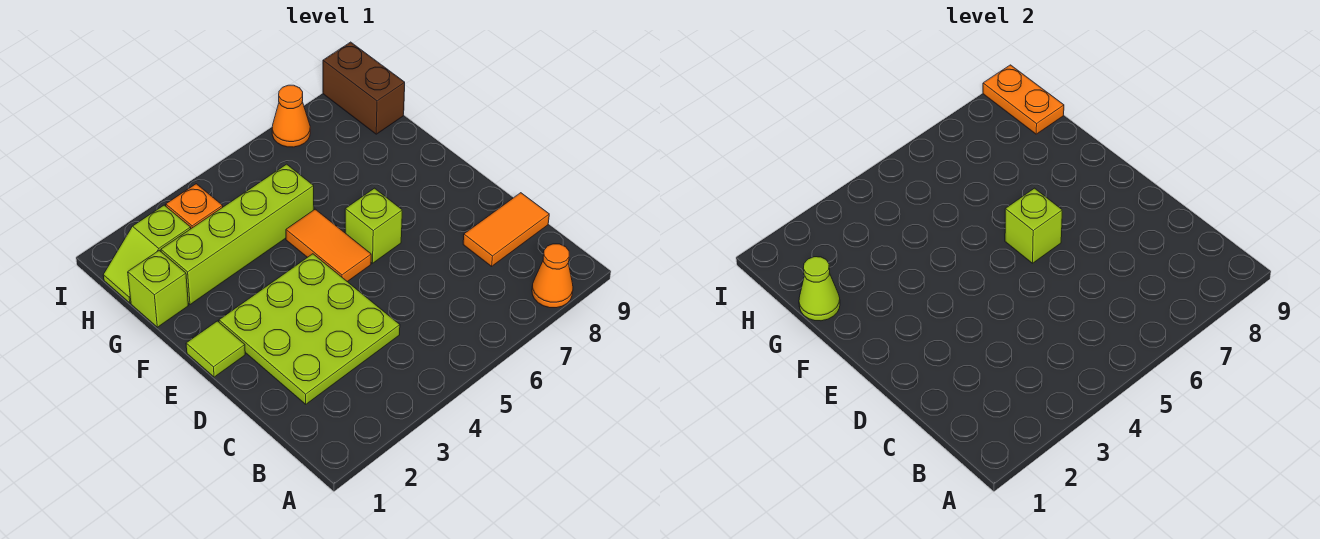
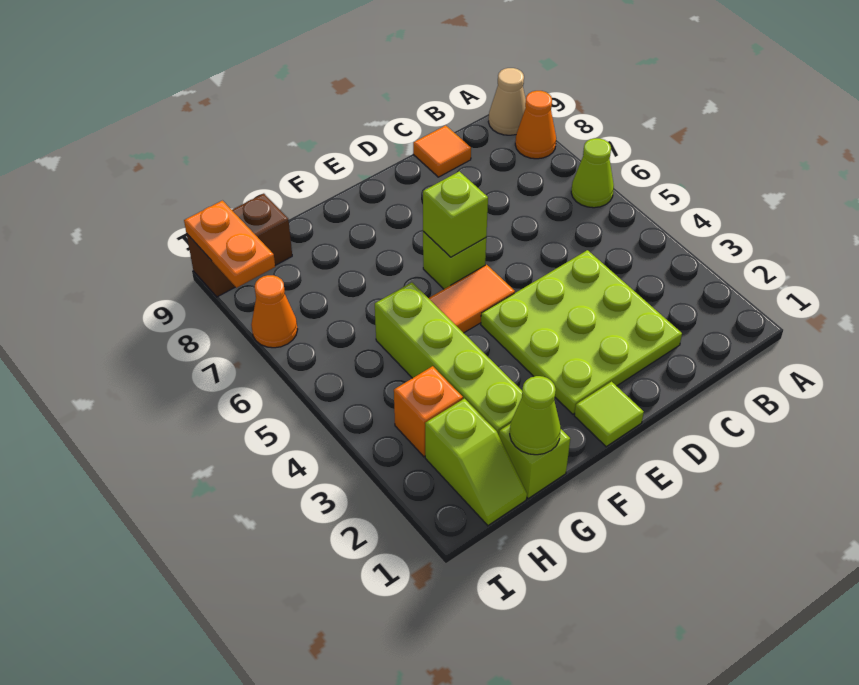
none -> lime 1x1 cone [571,138,614,208]
none -> tan 1x1 cone [488,68,526,135]
orange 1x2 tile [463,193,549,266] -> orange 1x1 tile [413,125,471,177]
orange 1x2 plate [983,65,1064,134] -> orange 1x2 plate turned to [184,201,275,288]

